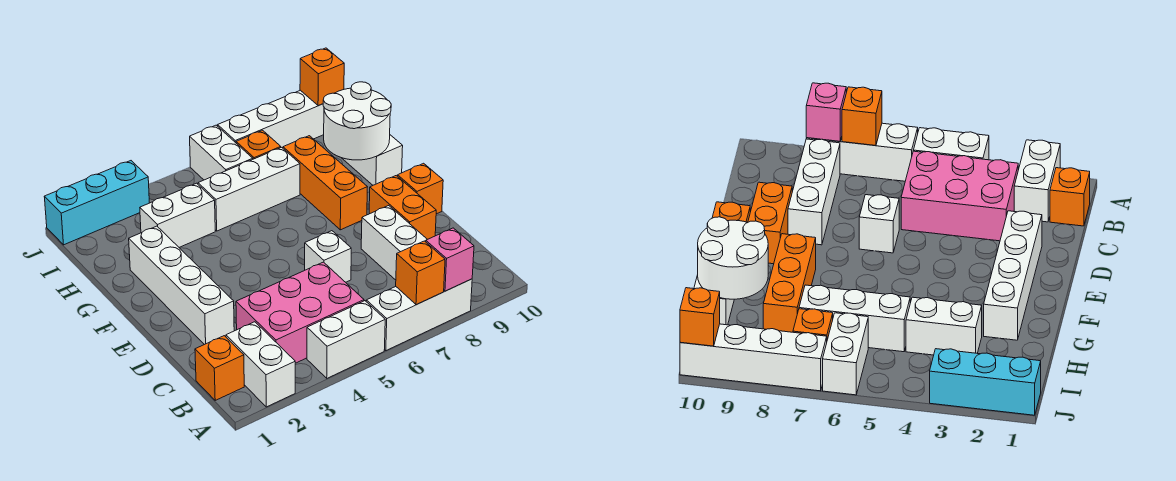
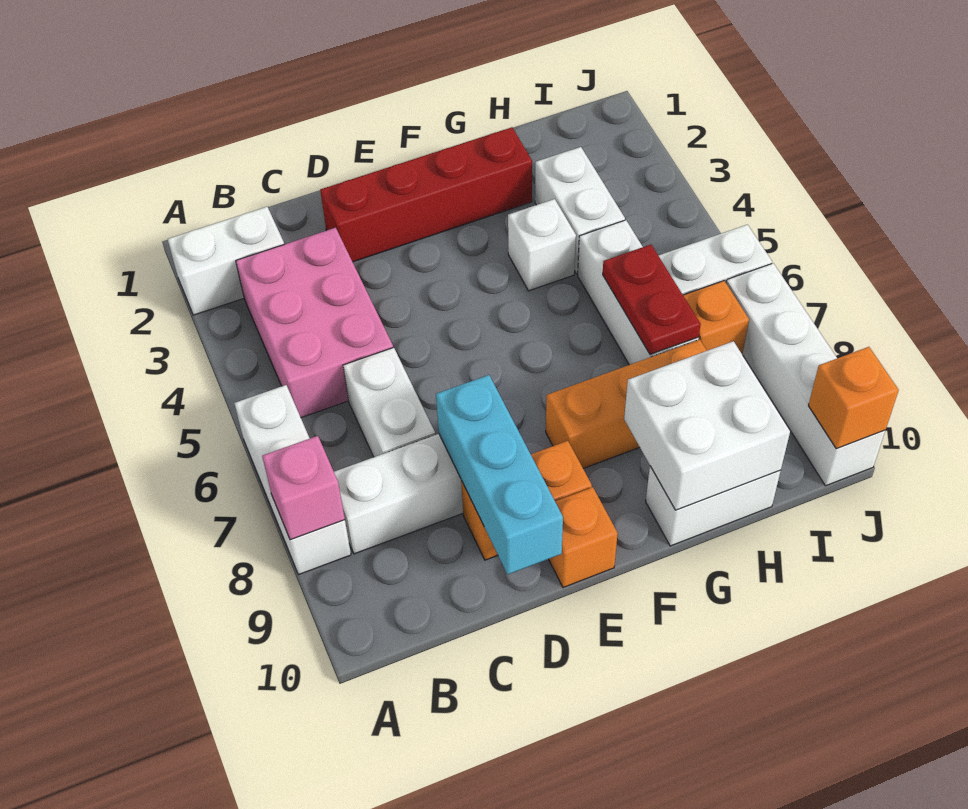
white 1x2 brick [307,301,385,378] -> white 1x2 brick moved to [343,348,435,457]
orange 1x1 brick [396,241,445,305] -> none
orange 1x1 brick [195,336,244,400] -> none
white 1x4 brick [129,226,234,345] -> red 1x4 brick [320,127,532,262]
white 1x1 brick [305,231,351,282] -> white 1x1 brick moved to [508,199,576,291]
white 2x2 round brick [323,82,391,160] -> white 2x2 brick [624,341,790,510]
none -> red 1x2 plate [603,245,701,355]
cyan 1x3 brick [44,161,149,245] -> cyan 1x3 brick moved to [436,375,563,574]

